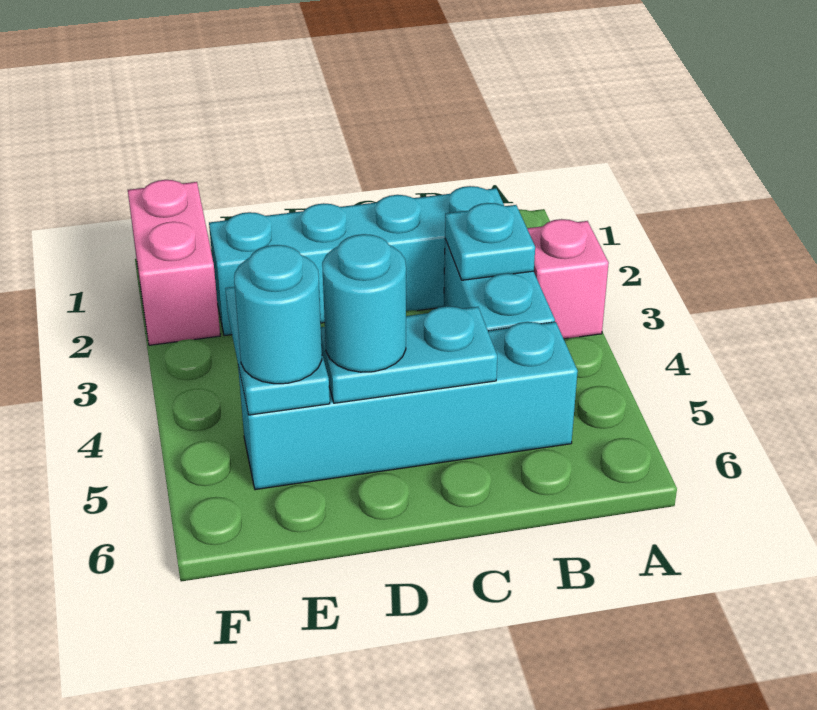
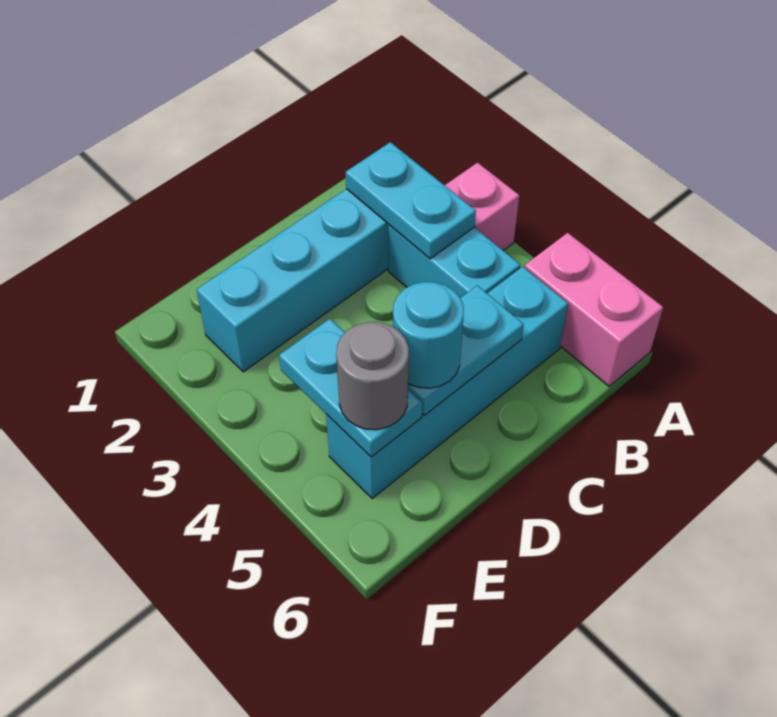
cyan 1x1 plate [445,203,535,280] -> cyan 1x2 plate [346,142,476,259]
cyan 1x1 round brick [234,245,322,384] -> grey 1x1 round brick [336,322,409,430]
pink 1x2 brick [128,180,220,345] -> pink 1x2 brick moved to [525,233,663,386]

